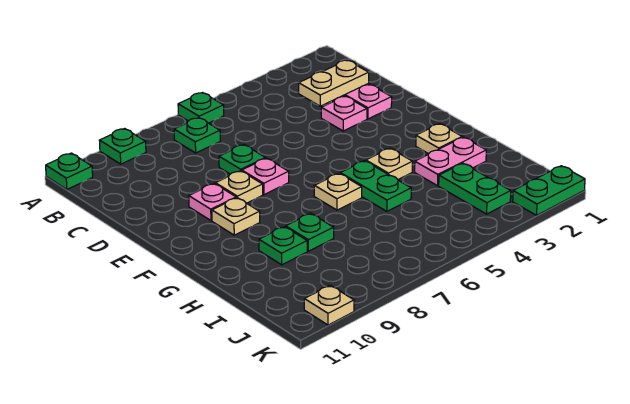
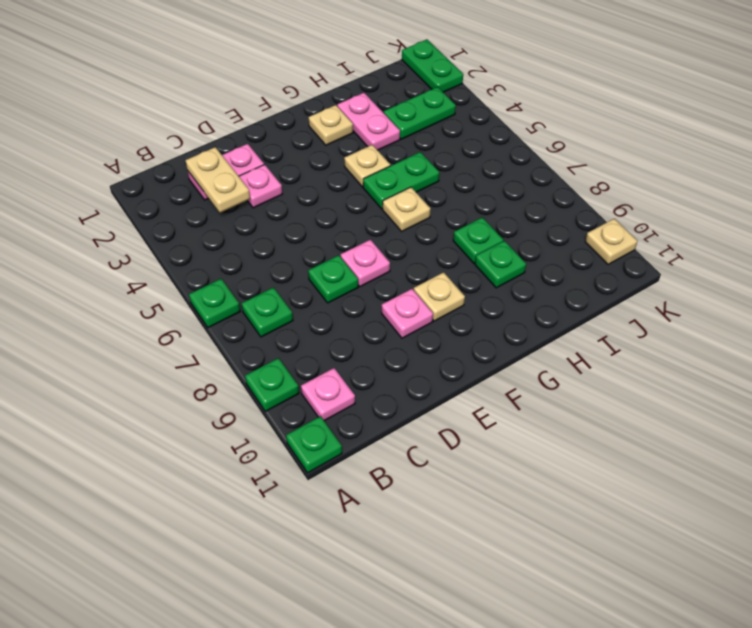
none -> pink 1x1 plate [301,368,355,421]
tan 1x1 plate [215,171,263,203] -> none

